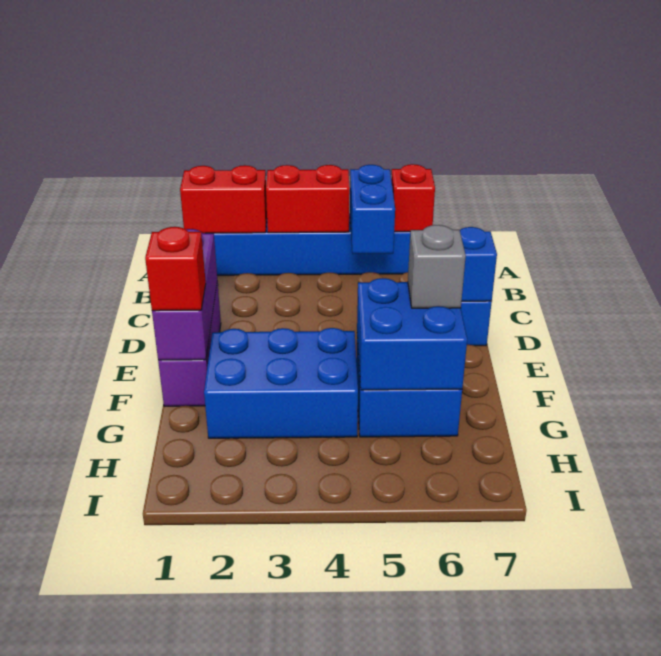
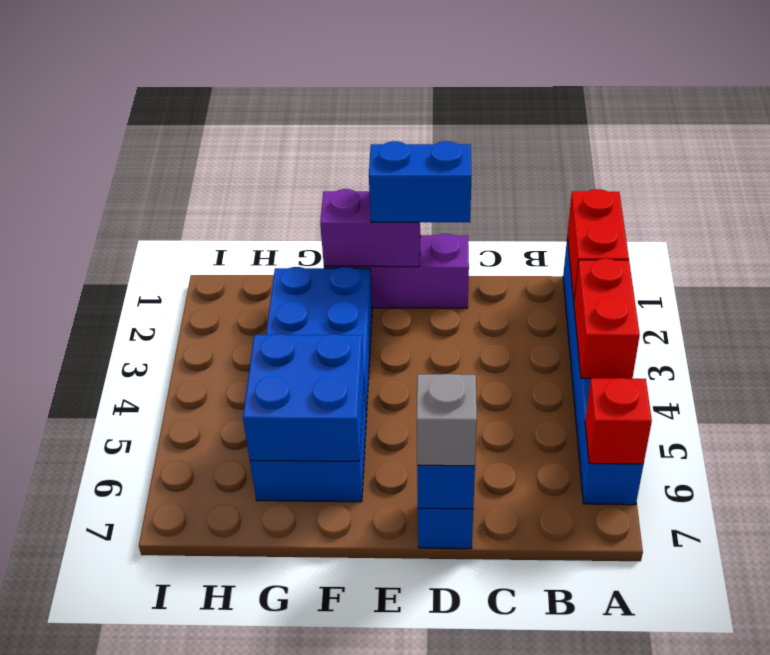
blue 1x2 brick [350,165,395,254] -> blue 1x2 brick moved to [369,141,472,223]
purple 1x3 brick [152,229,218,360] -> purple 1x2 brick [320,189,420,267]
red 1x1 brick [145,227,206,311] -> none
grey 1x1 brick [408,225,466,308] -> grey 1x1 brick moved to [417,374,477,466]

